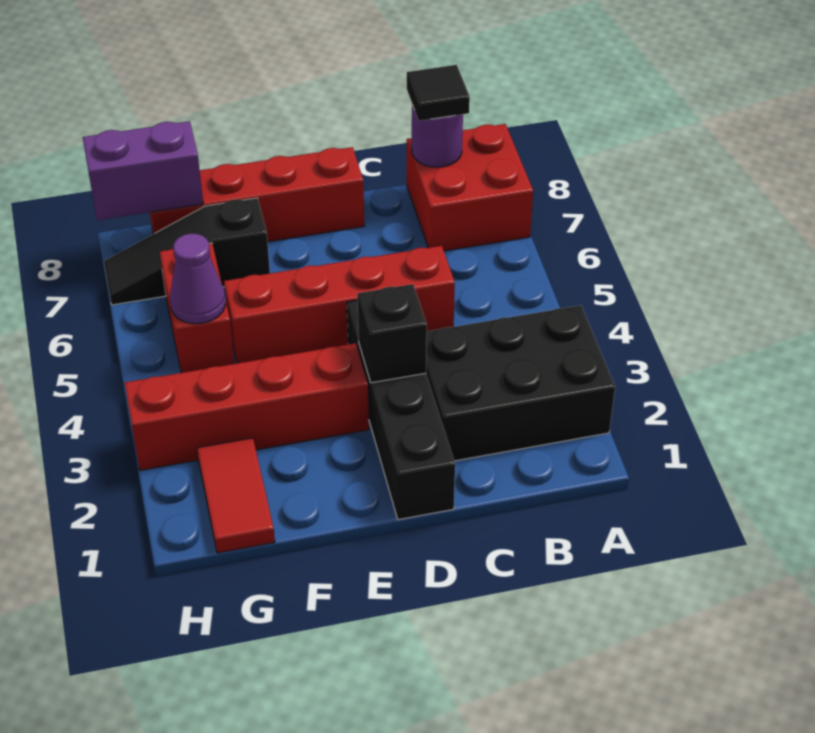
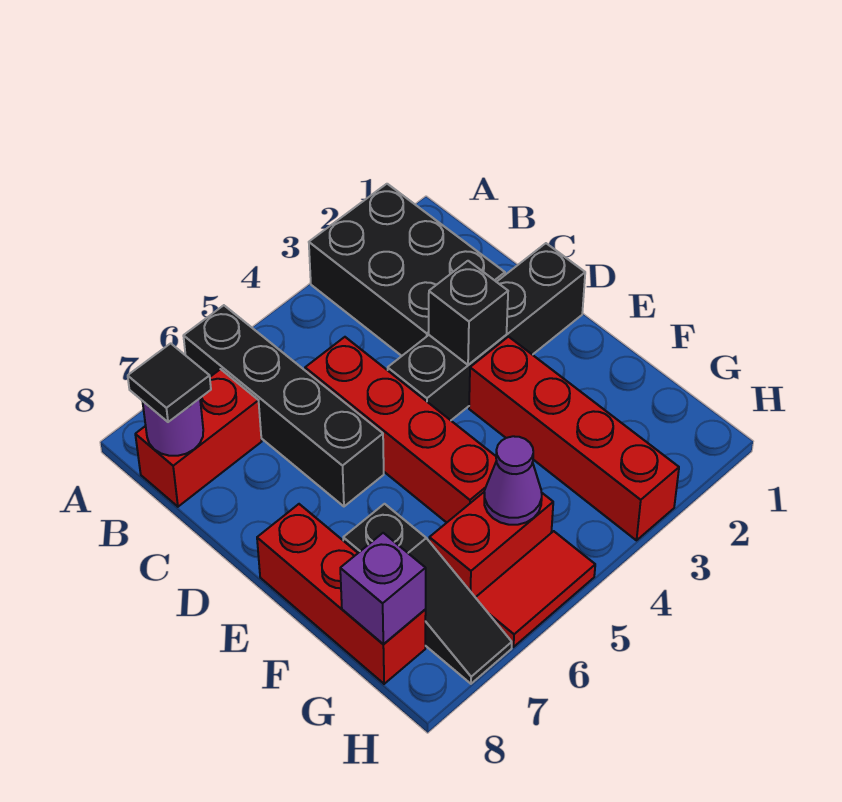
none -> black 1x4 brick [184,305,384,506]
red 2x2 brick [407,124,533,251] -> red 1x2 brick [135,369,262,507]
red 1x4 brick [150,147,364,242] -> red 1x3 brick [257,504,426,684]
red 1x2 tile [197,438,275,553] -> red 1x2 tile moved to [475,531,595,647]
purple 1x2 brick [83,121,203,220] -> purple 1x1 brick [340,533,426,644]

